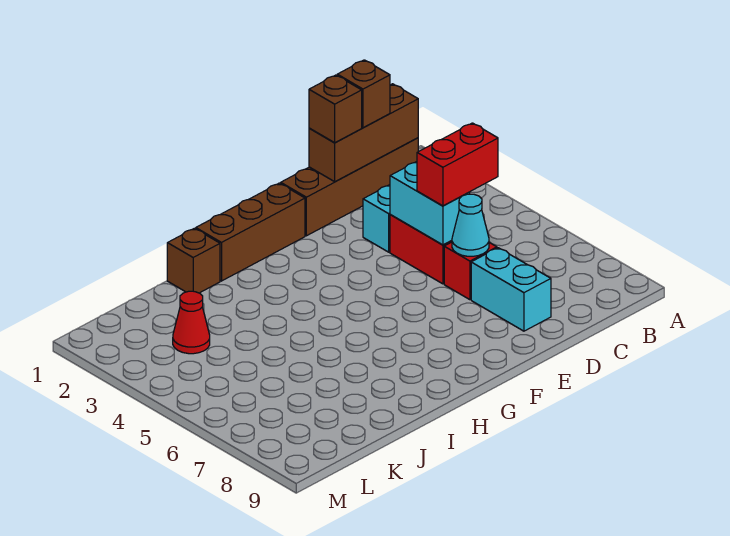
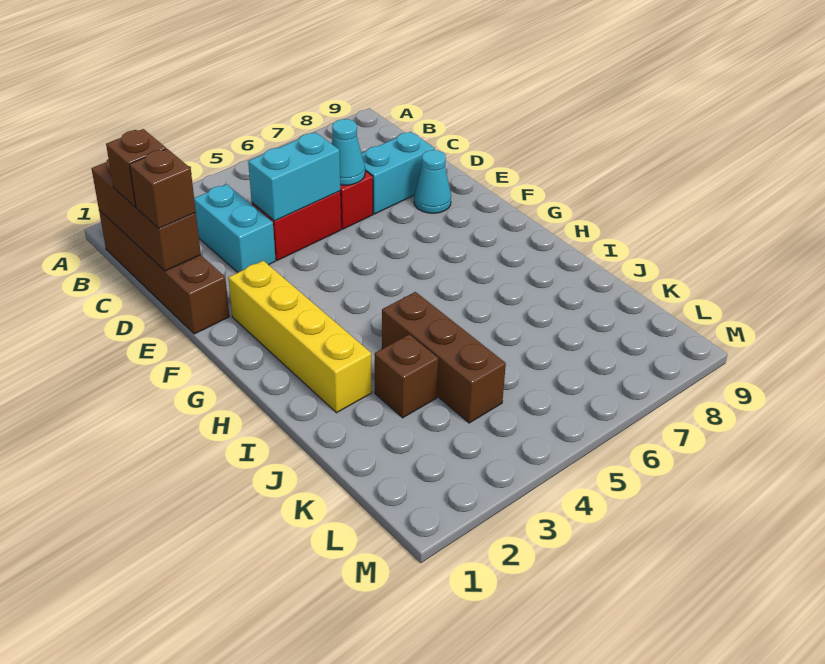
red 1x2 brick [417,123,498,206] -> none
none -> cyan 1x1 cone [414,150,451,213]
brown 1x3 brick [196,183,305,281] -> brown 1x3 brick moved to [382,292,506,423]
none -> yellow 1x4 brick [228,261,372,413]
brown 1x1 brick [167,228,220,293] -> brown 1x1 brick moved to [375,334,438,418]
red 1x1 cone [173,291,210,354] -> none

